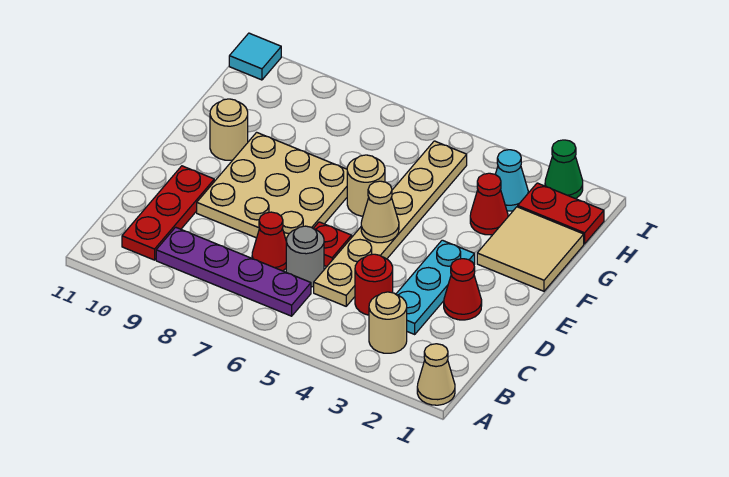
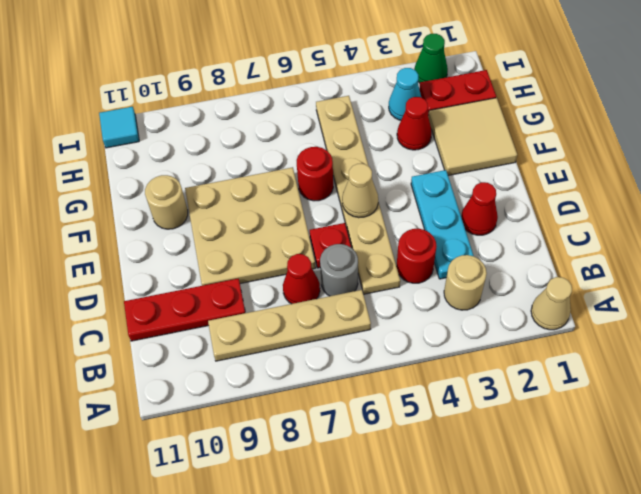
purple 1x4 plate [156,227,311,316] -> tan 1x4 plate [208,290,371,361]
red 1x3 plate [122,166,214,260] -> red 1x3 plate turned to [124,279,245,341]
tan 1x1 round brick [347,155,385,216] -> red 1x1 round brick [297,147,333,201]

